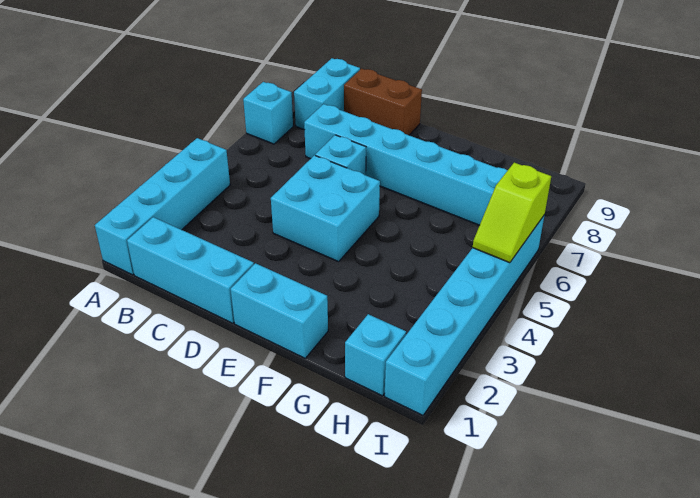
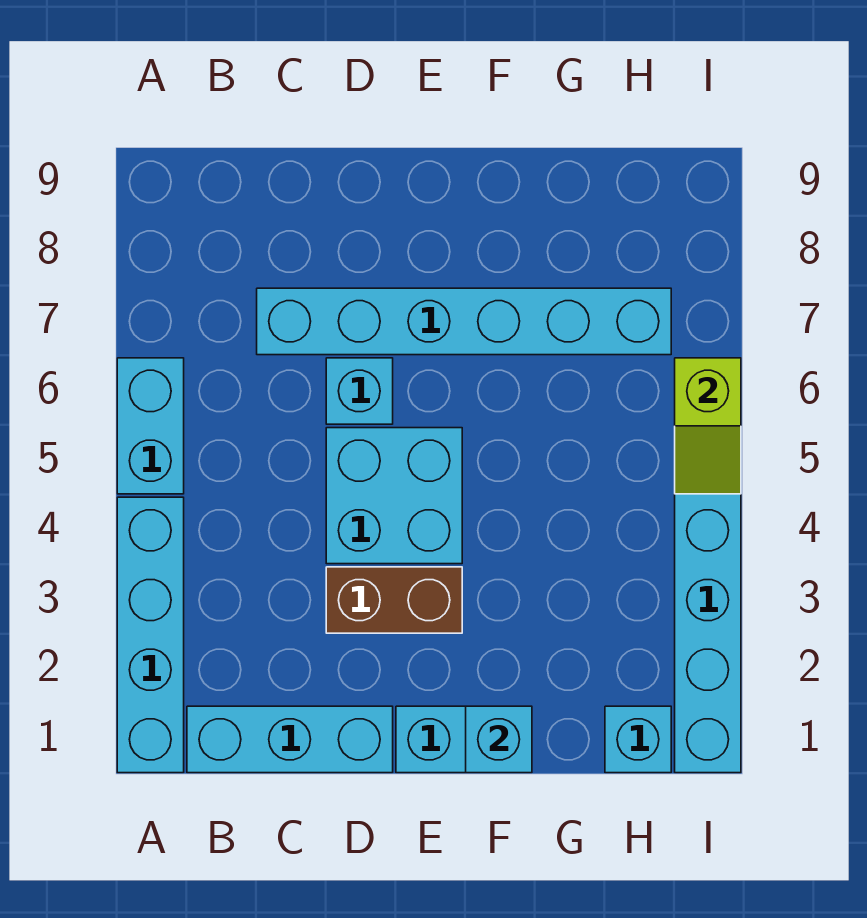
cyan 1x1 brick [243,82,293,144] -> cyan 1x1 brick moved to [466,706,532,773]
cyan 1x2 brick [294,58,360,130] -> cyan 1x2 brick moved to [117,358,184,494]
brown 1x2 brick [344,68,422,135] -> brown 1x2 brick moved to [326,567,462,633]

